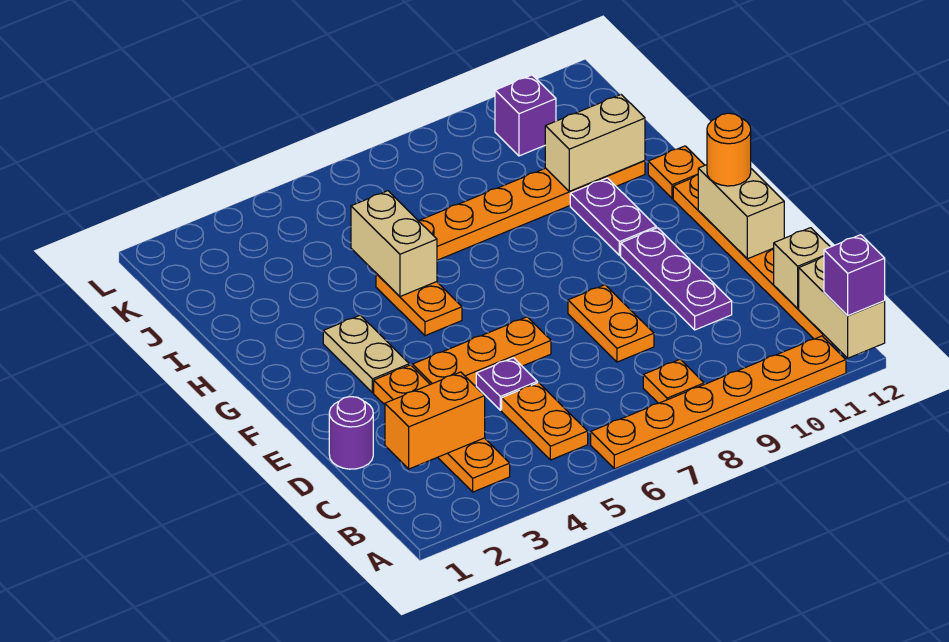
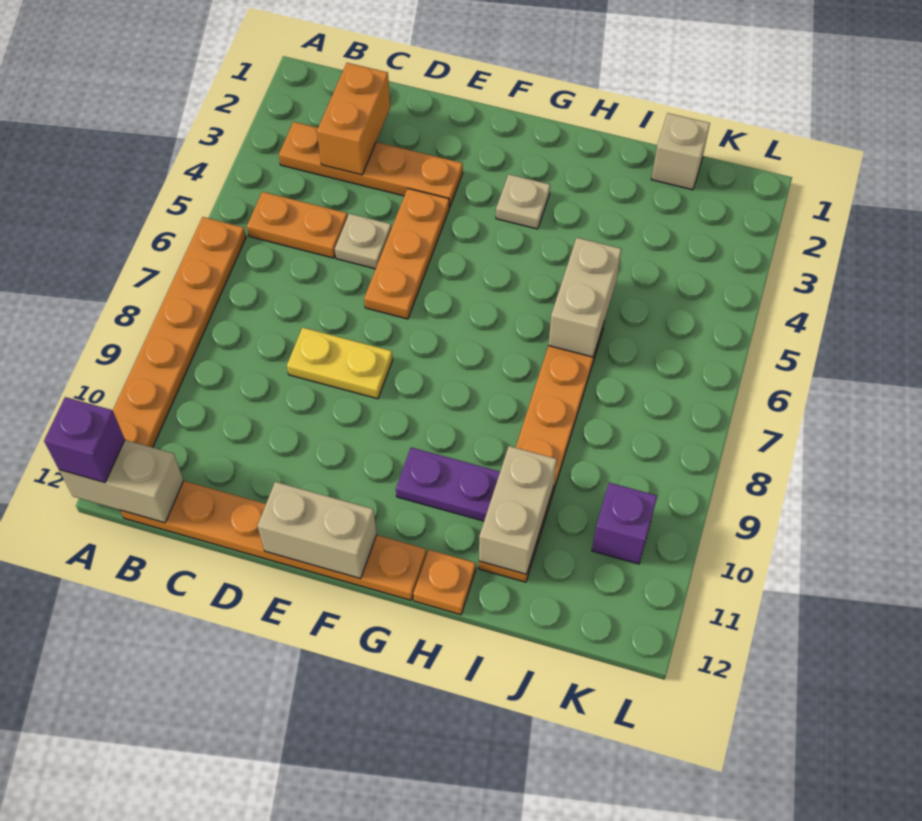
orange 1x1 plate [643,359,704,403] -> none
tan 1x1 brick [774,228,830,309] -> tan 1x1 brick moved to [651,113,710,190]
purple 1x1 round brick [329,397,373,469] -> none
purple 1x1 plate [476,358,537,410] -> tan 1x1 plate [335,214,391,269]
orange 1x2 plate [568,285,654,362] -> yellow 1x2 plate [287,328,393,399]
purple 1x3 plate [621,228,732,330] -> none
tan 1x2 plate [323,315,409,393] -> tan 1x1 plate [496,174,550,229]
orange 1x1 round brick [707,113,751,186] -> none
orange 1x2 plate [376,273,462,336] -> none
tan 1x2 brick [351,191,437,296] -> tan 1x2 brick turned to [548,238,621,357]

